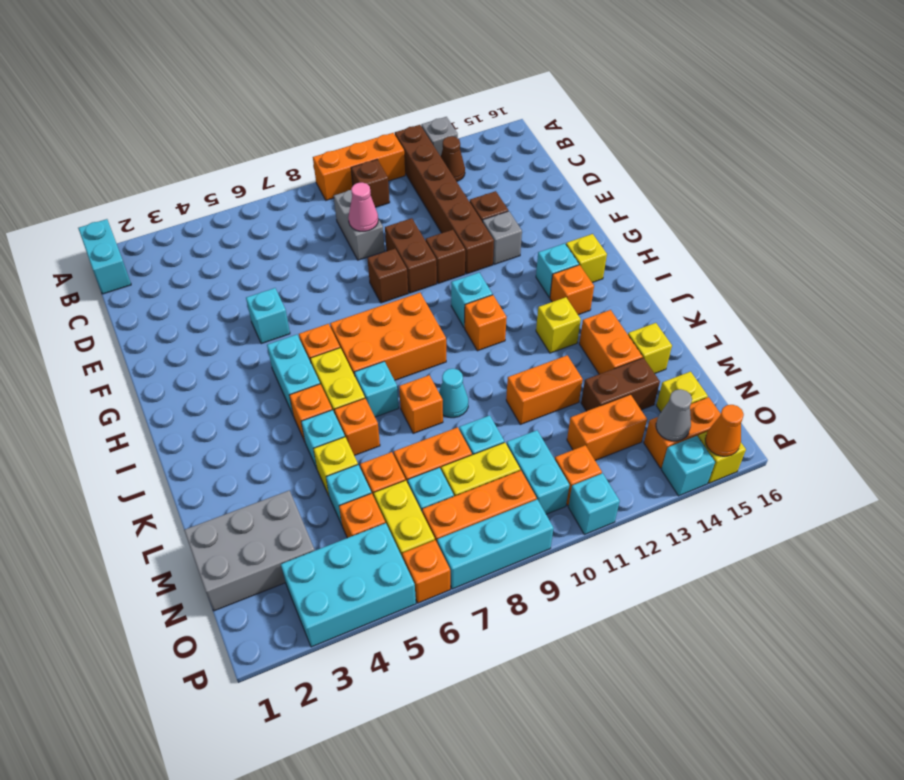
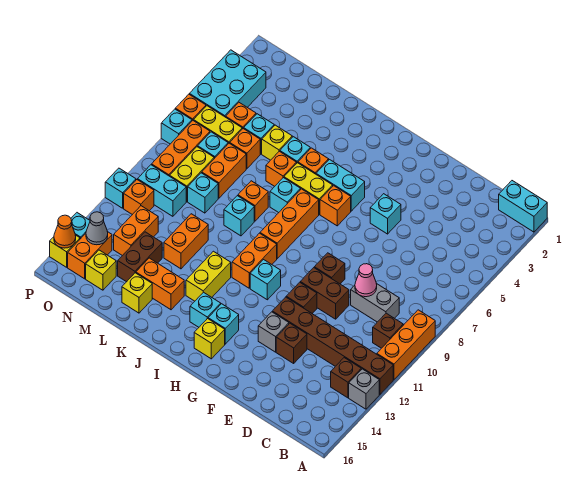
brown 1x1 cone [441,136,465,181] -> brown 1x1 brick [331,358,361,398]
orange 2x3 brick [330,293,446,380] -> orange 1x3 brick [260,189,319,259]
orange 1x1 brick [465,295,507,351] -> orange 1x2 brick [232,233,277,288]
orange 1x1 brick [550,265,594,315] -> cyan 1x1 brick [190,292,221,327]
yellow 1x1 brick [536,297,581,353] -> yellow 1x2 brick [186,251,231,301]
cyan 1x1 cone [439,369,468,418] -> cyan 1x1 brick [224,196,254,236]
grey 2x3 brick [184,490,315,611] -> none
cyan 1x3 brick [437,499,554,589] -> cyan 1x1 brick [161,109,192,144]

